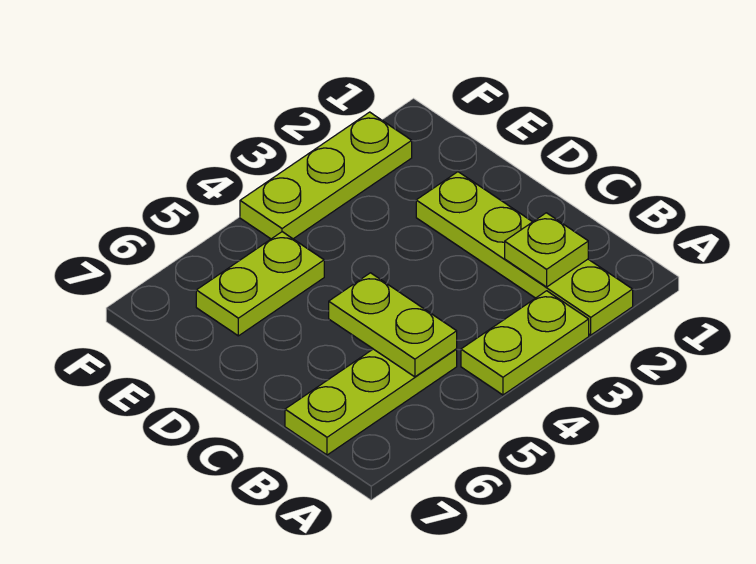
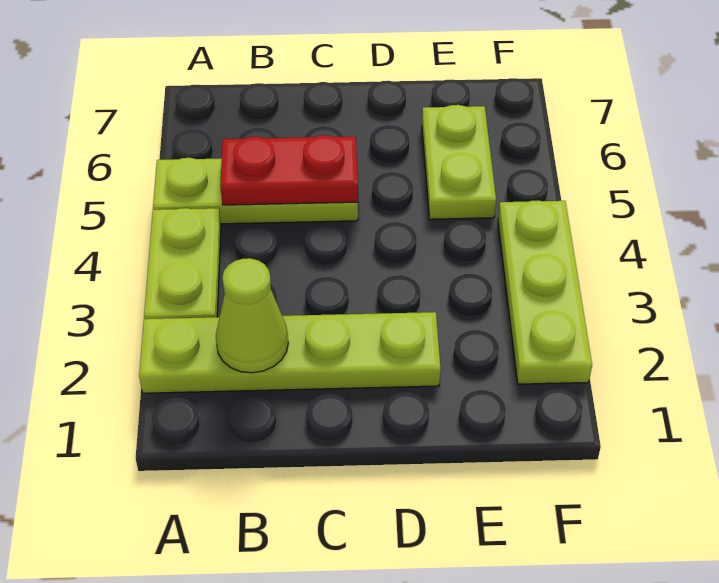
lime 1x1 plate [505,213,588,287] -> lime 1x1 cone [216,258,288,373]
lime 1x3 plate [285,349,457,455] -> lime 1x3 plate turned to [153,158,358,224]
lime 1x2 plate [329,273,457,377] -> red 1x2 plate [220,135,358,205]

